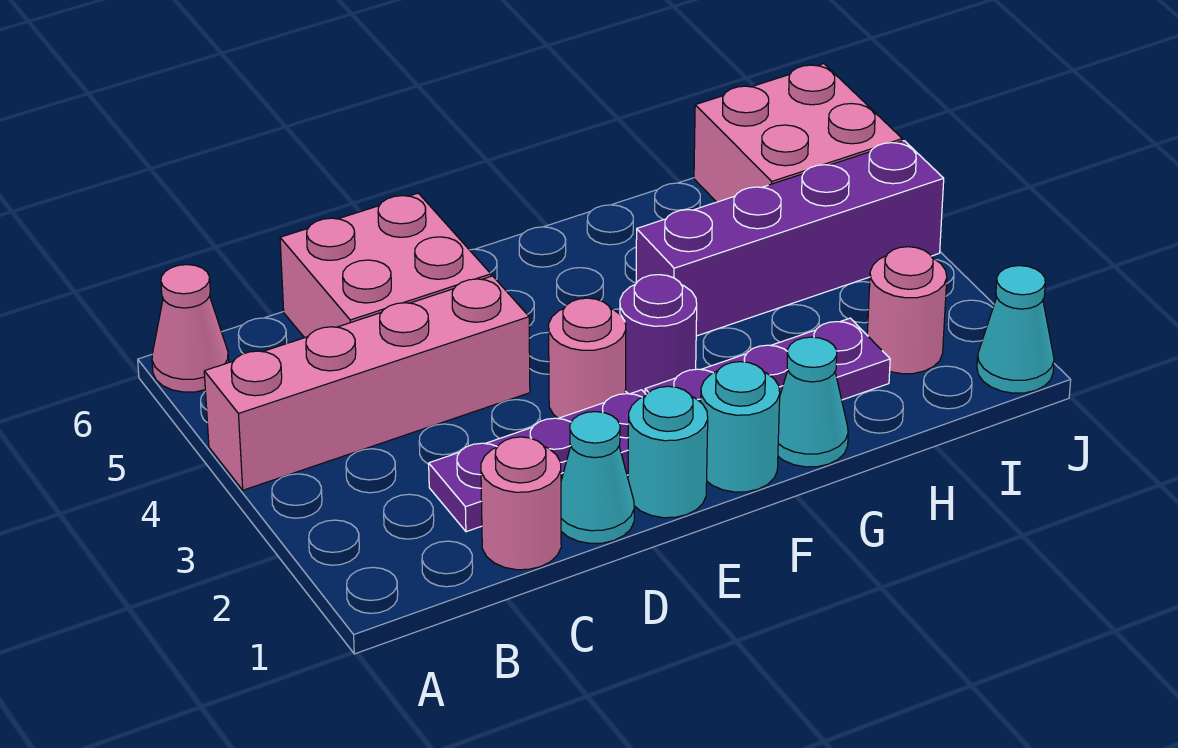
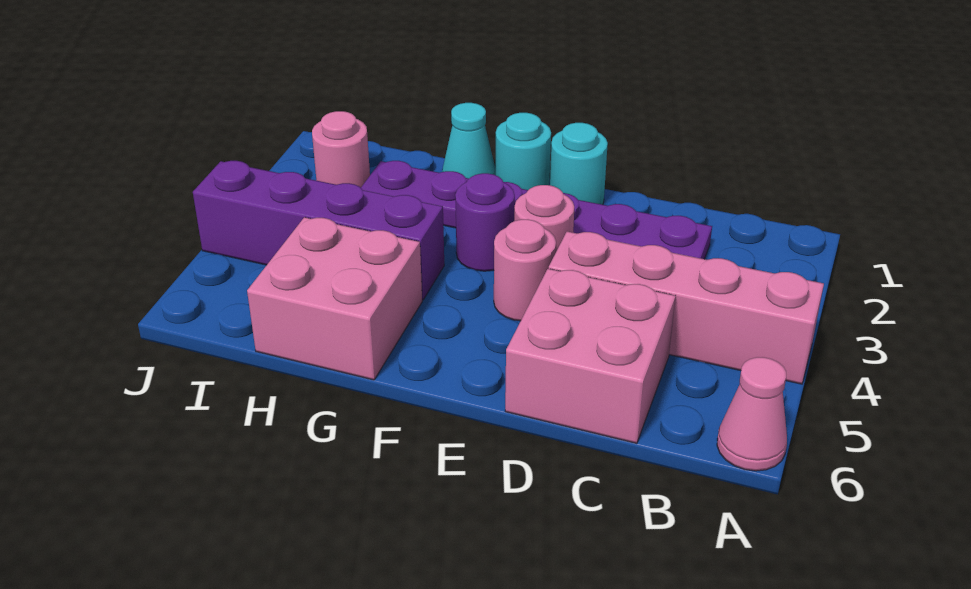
pink 1x1 round brick [481,437,561,570] -> pink 1x1 round brick moved to [494,219,556,321]
cyan 1x1 cone [561,412,634,543] -> none
pink 2x2 brick [694,64,902,202] -> pink 2x2 brick moved to [247,217,422,380]
cyan 1x1 cone [977,266,1054,393] -> none

